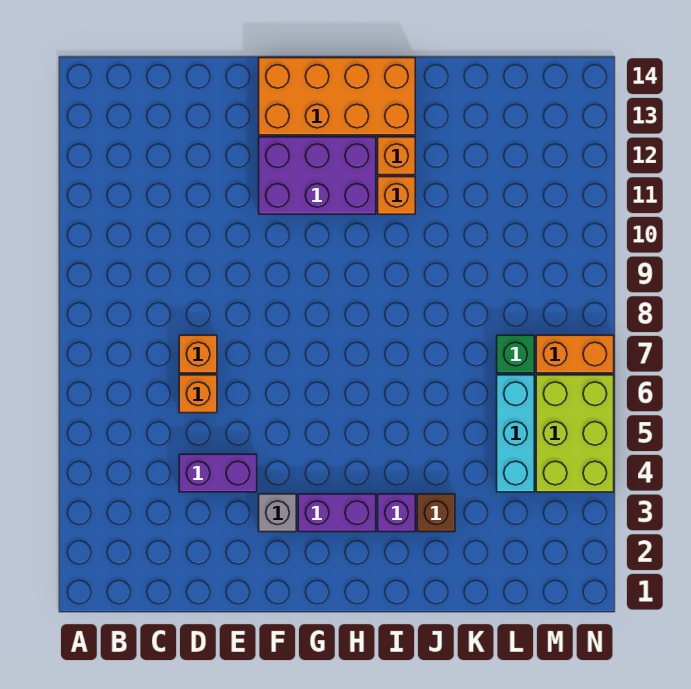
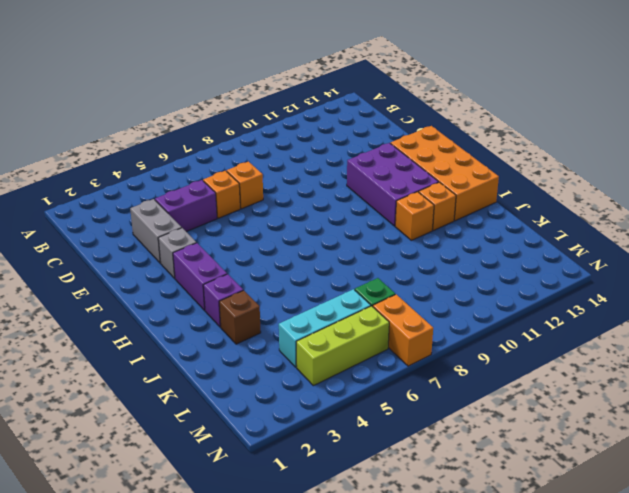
none -> grey 1x2 brick [130,199,182,263]
purple 1x2 brick [179,454,257,492] -> purple 1x2 brick turned to [155,180,217,232]
lime 2x3 brick [536,375,614,492] -> lime 1x3 brick [296,306,389,386]

